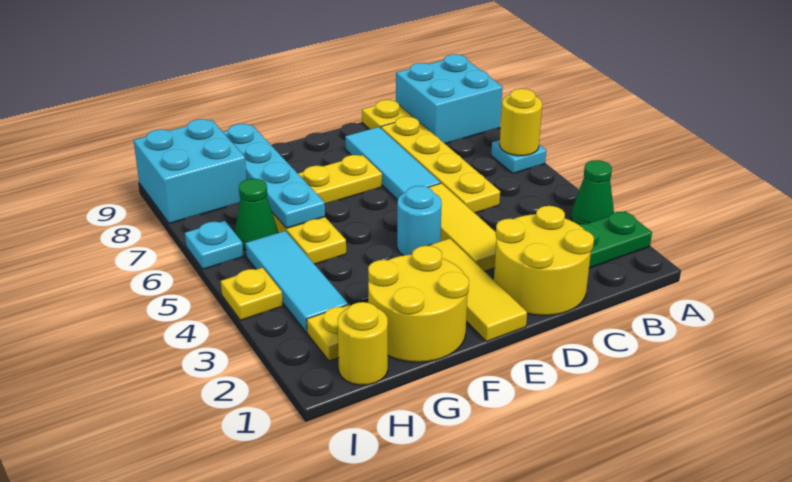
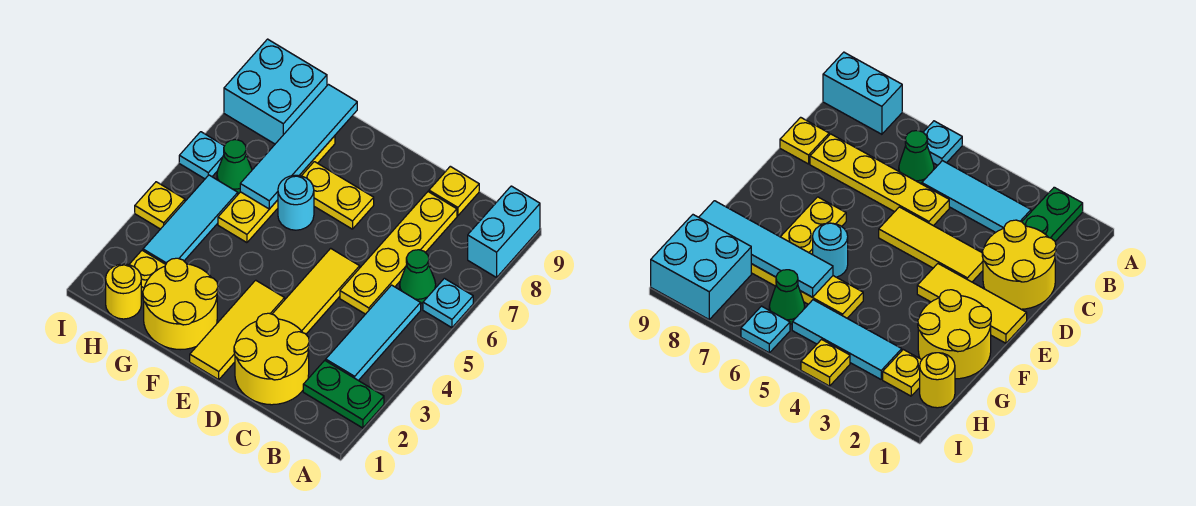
green 1x1 cone [571,160,614,225] -> green 1x1 cone moved to [400,250,436,303]
yellow 1x1 round brick [500,89,542,156] -> none
cyan 2x2 brick [396,54,502,144] -> cyan 1x2 brick [468,186,540,277]
cyan 1x3 tile [345,127,441,200] -> cyan 1x3 tile moved to [326,285,421,381]
cyan 1x1 round brick [397,186,442,256] -> cyan 1x1 round brick moved to [278,175,314,230]
cyan 1x4 plate [223,124,325,228] -> cyan 1x4 tile [240,85,357,209]

